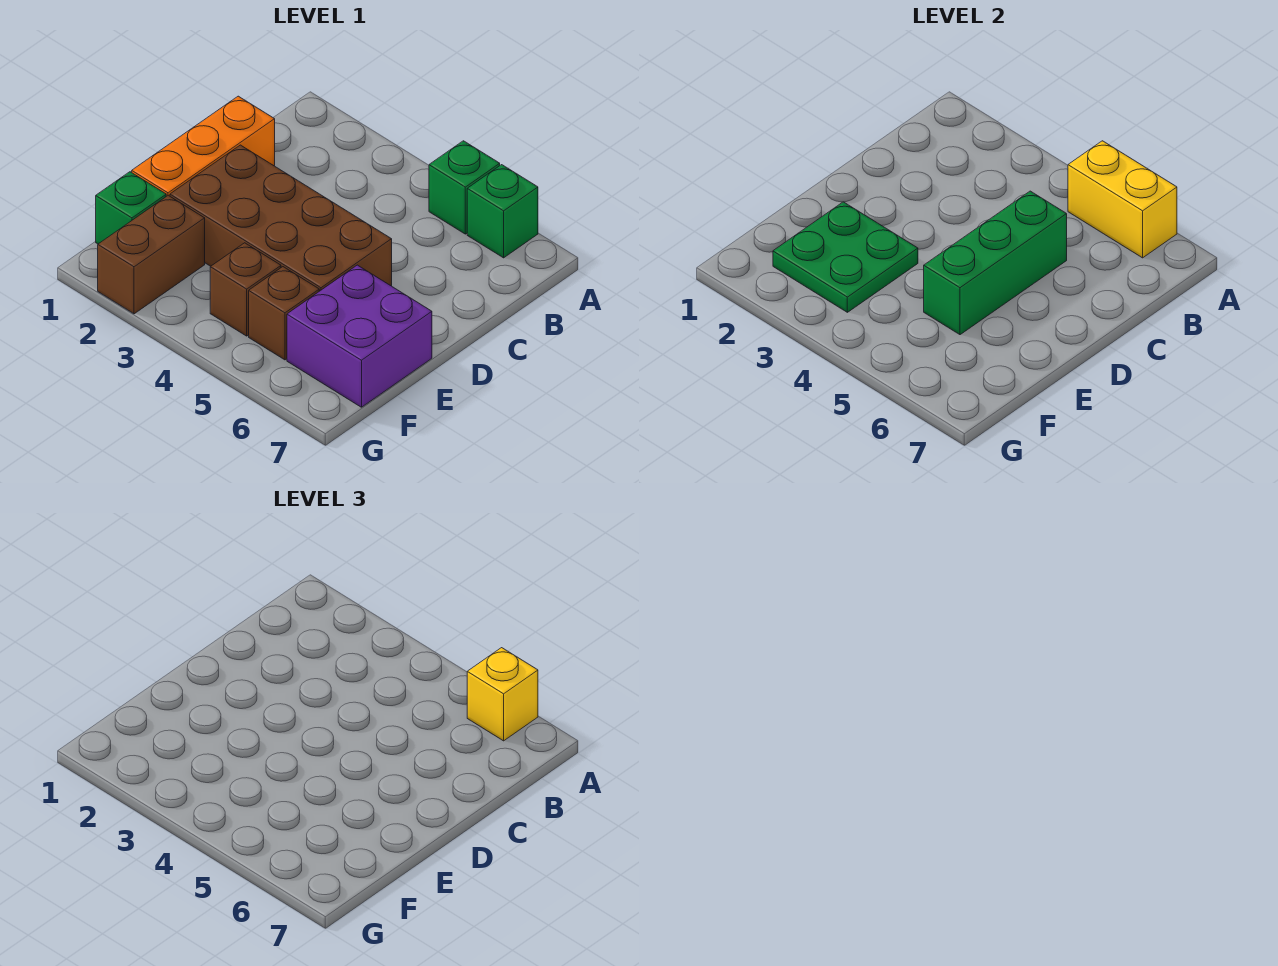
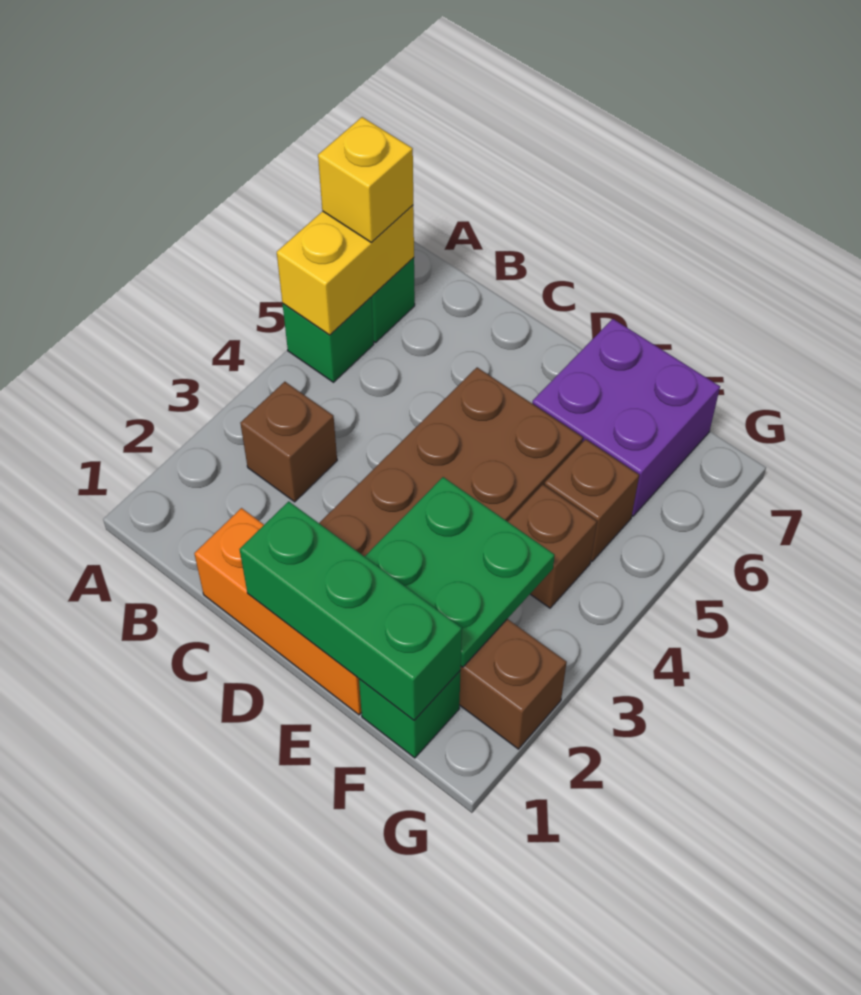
none -> brown 1x1 brick [240,382,337,502]
green 1x3 brick [924,191,1067,335] -> green 1x3 brick moved to [239,501,462,720]

